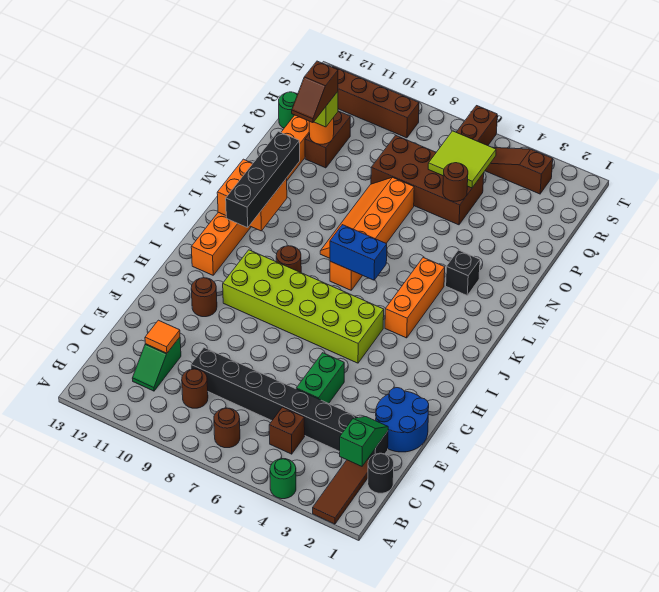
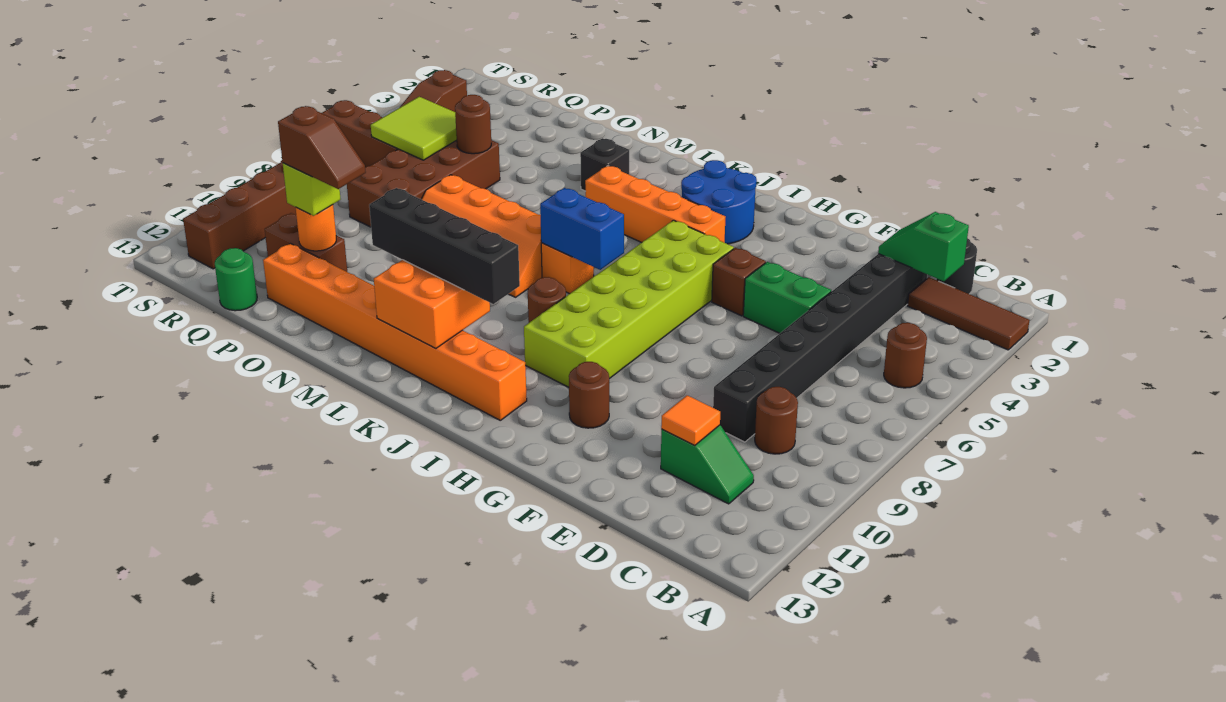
green 1x1 round brick [270,459,296,499] -> none
brown 1x1 round brick [214,408,240,448] -> brown 1x1 round brick moved to [884,323,927,388]
brown 1x1 brick [269,407,305,454] -> brown 1x1 brick moved to [712,248,766,316]
blue 2x2 round brick [376,388,429,452] -> blue 2x2 round brick moved to [681,160,757,244]
orange 1x3 brick [385,258,445,338] -> orange 1x4 brick [585,166,725,243]
blue 1x2 brick [330,225,387,280] -> blue 1x2 brick turned to [540,188,624,270]

